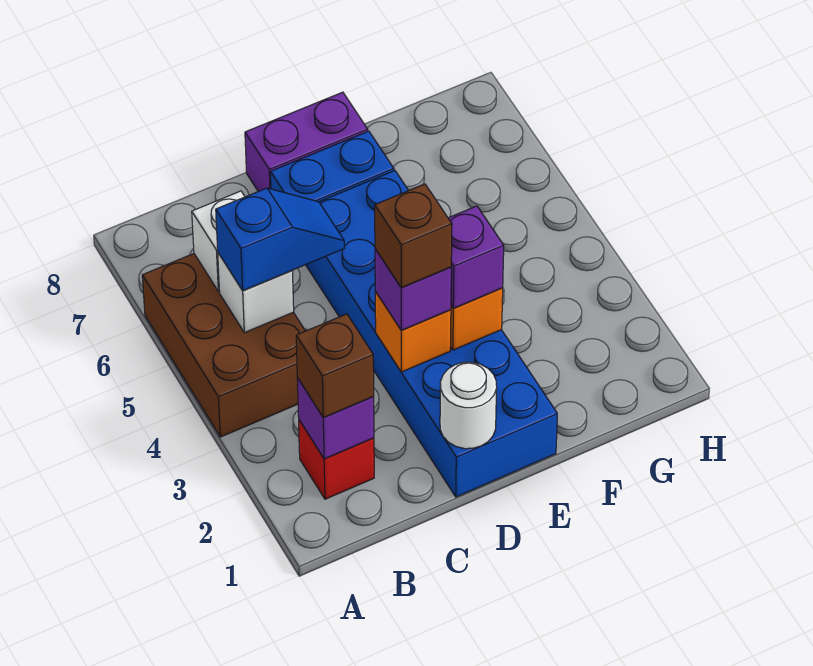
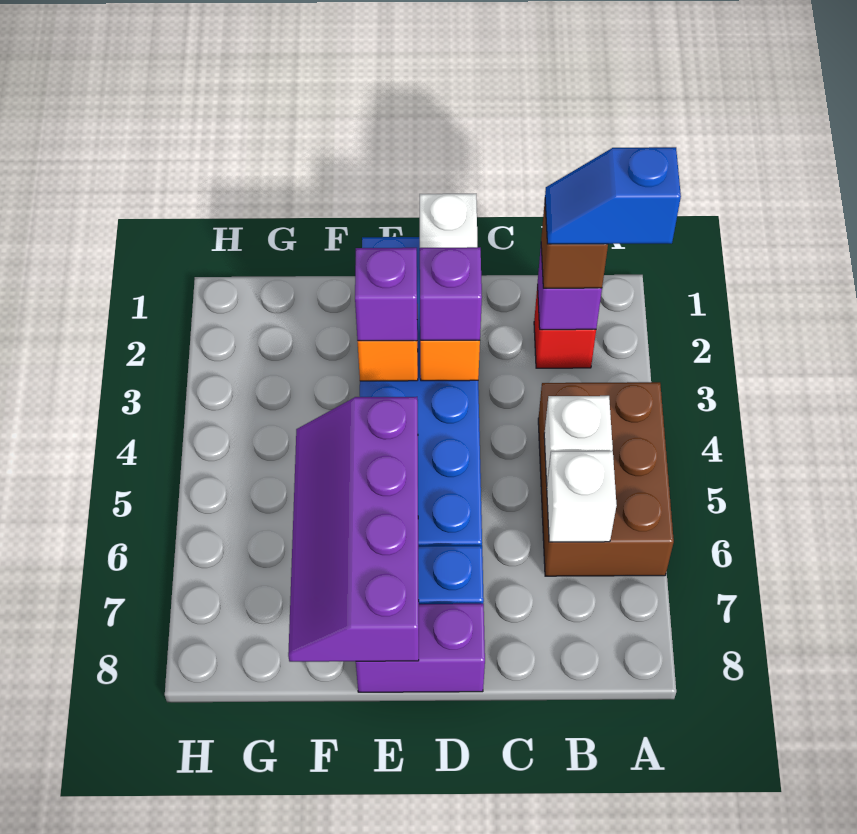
blue 1x2 slope [216,188,344,291] -> blue 1x2 slope moved to [545,147,681,244]
white 1x1 round brick [440,362,497,449] -> white 1x1 brick [420,194,477,248]
brown 1x1 brick [375,184,452,288] -> none
none -> purple 2x4 slope [288,397,419,662]

